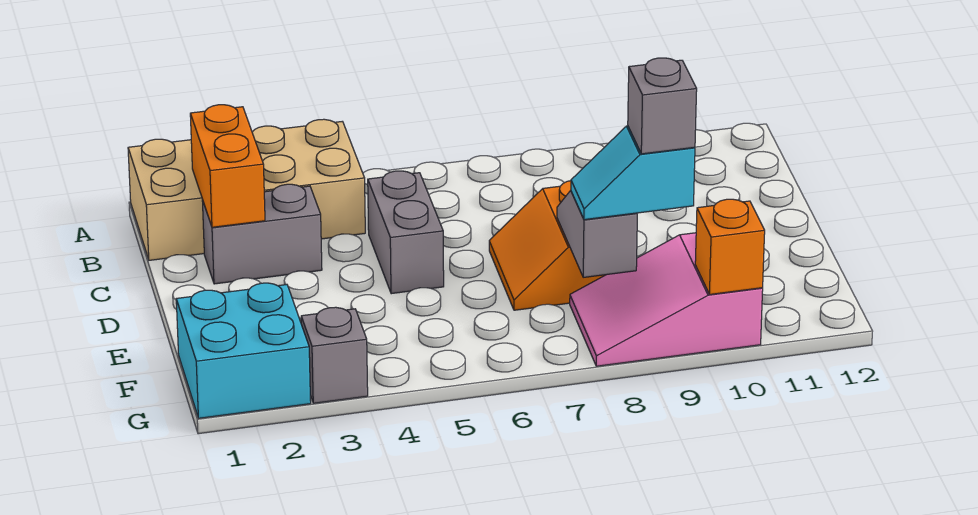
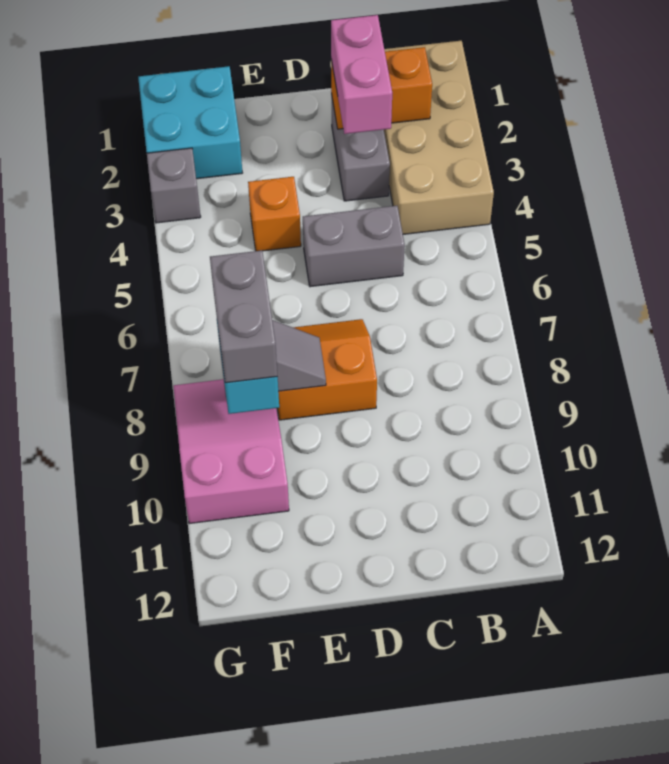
none -> pink 1x2 brick [331,15,392,134]
grey 1x1 brick [628,58,697,154] -> grey 1x2 brick [210,250,277,383]
orange 1x1 brick [695,199,765,294] -> orange 1x1 brick moved to [248,177,301,251]

